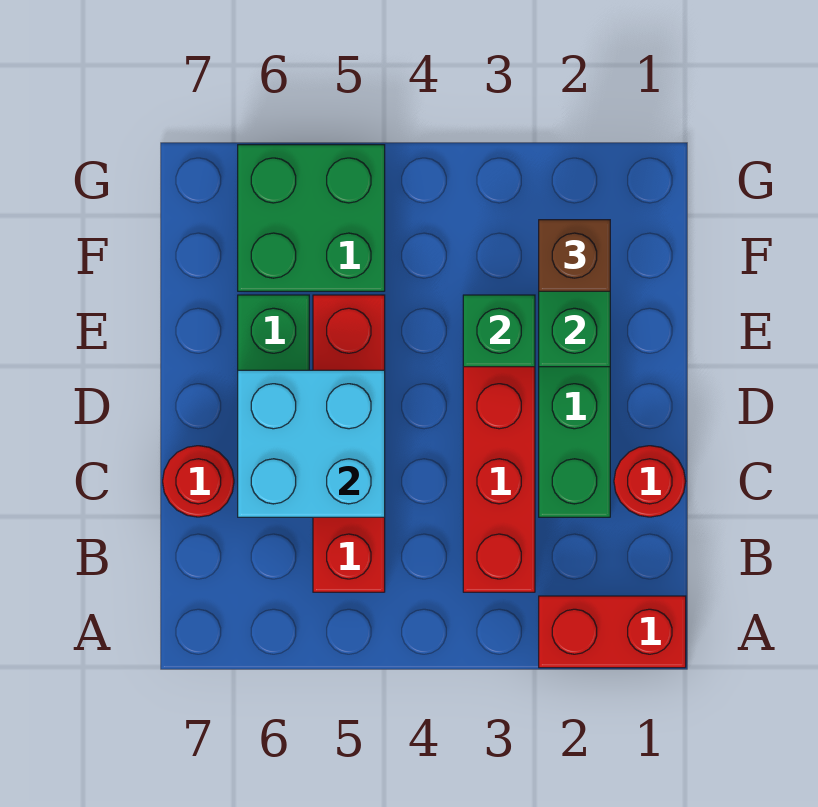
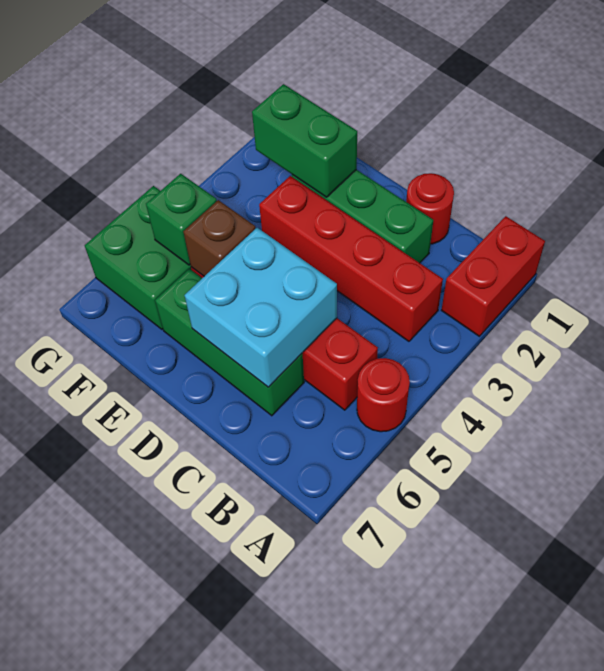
red 1x1 round brick [163,446,234,517] -> red 1x1 round brick moved to [357,358,410,432]
green 1x1 brick [463,295,535,367] -> green 1x1 brick moved to [146,174,217,265]
brown 1x1 brick [539,220,610,291] -> brown 1x1 brick moved to [183,200,255,276]

